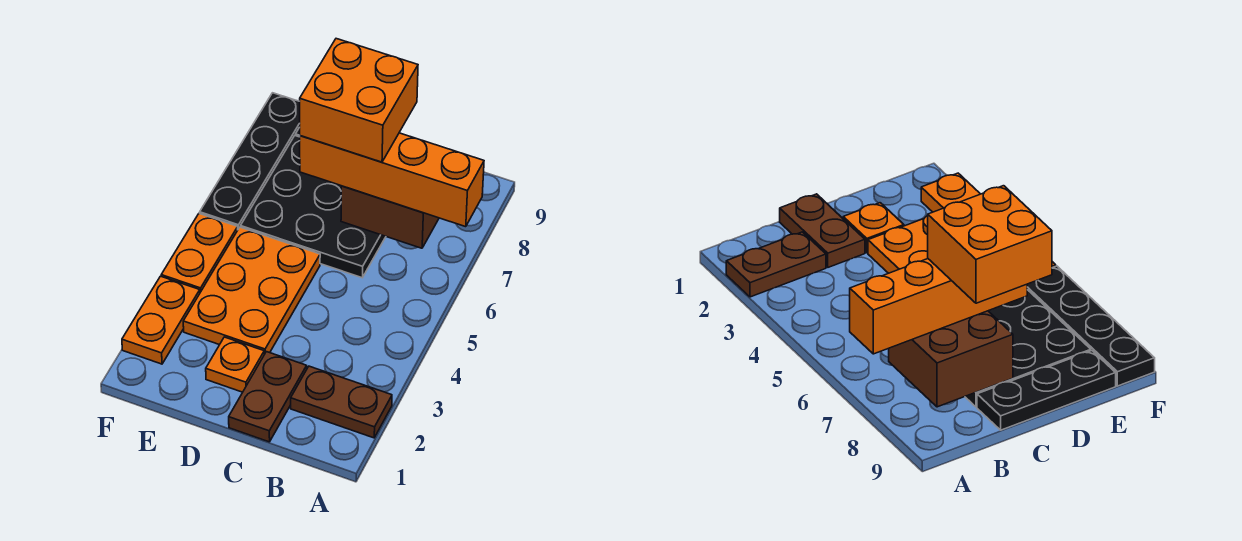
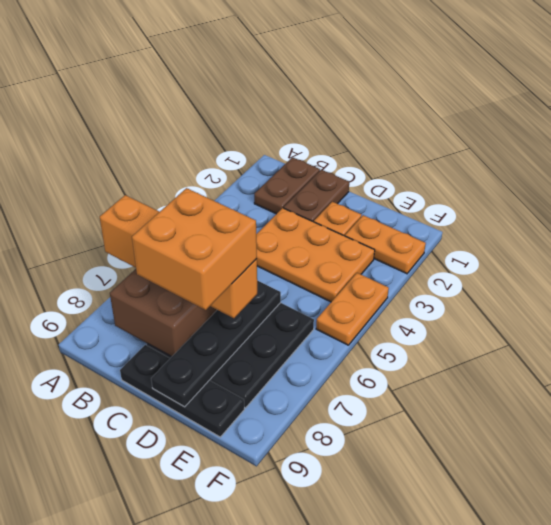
brown 1x2 plate [291,366,392,438] -> brown 1x2 plate turned to [254,157,320,214]
orange 2x3 plate [183,227,320,354] -> orange 2x3 plate turned to [256,208,375,302]
orange 1x2 plate [122,276,200,364] -> orange 1x2 plate turned to [345,215,426,274]
black 1x4 plate [200,93,300,229] -> black 1x4 plate moved to [151,280,281,407]

